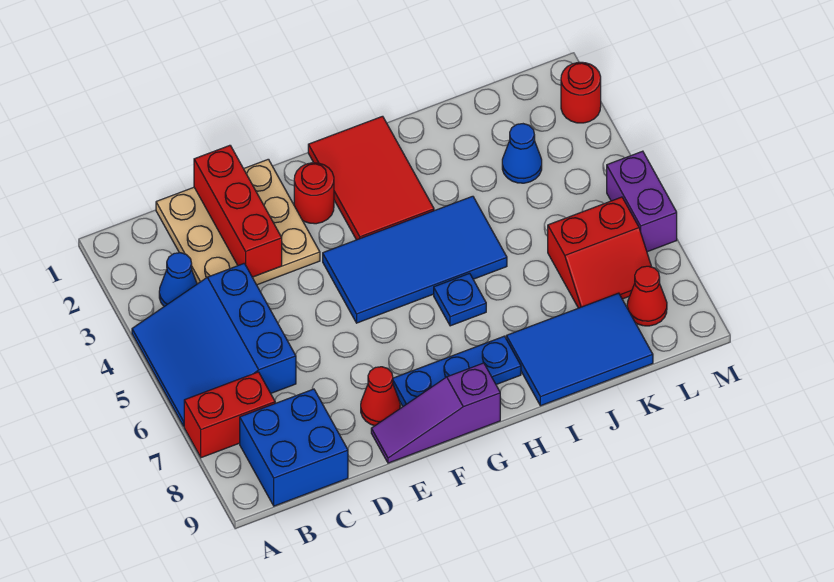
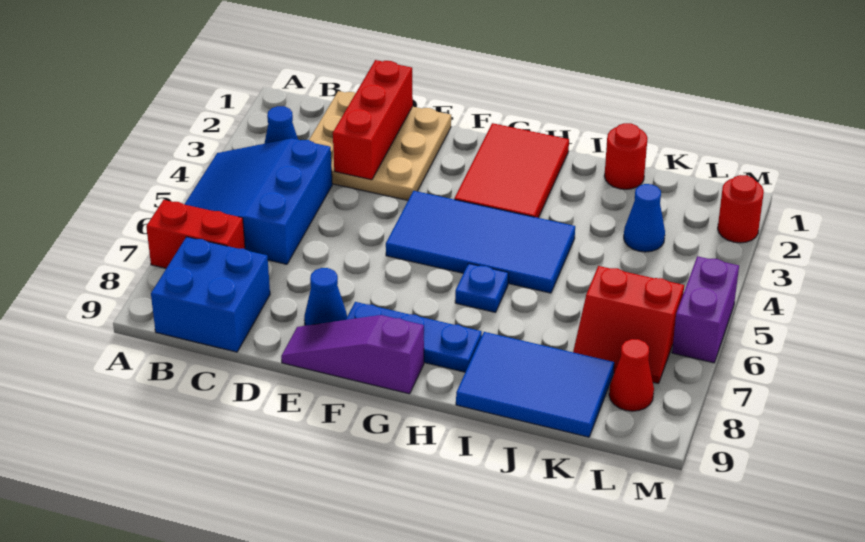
red 1x1 cone [361,367,400,426] -> blue 1x1 cone [304,268,347,326]
red 1x1 round brick [294,163,334,224] -> red 1x1 round brick moved to [604,123,648,189]

